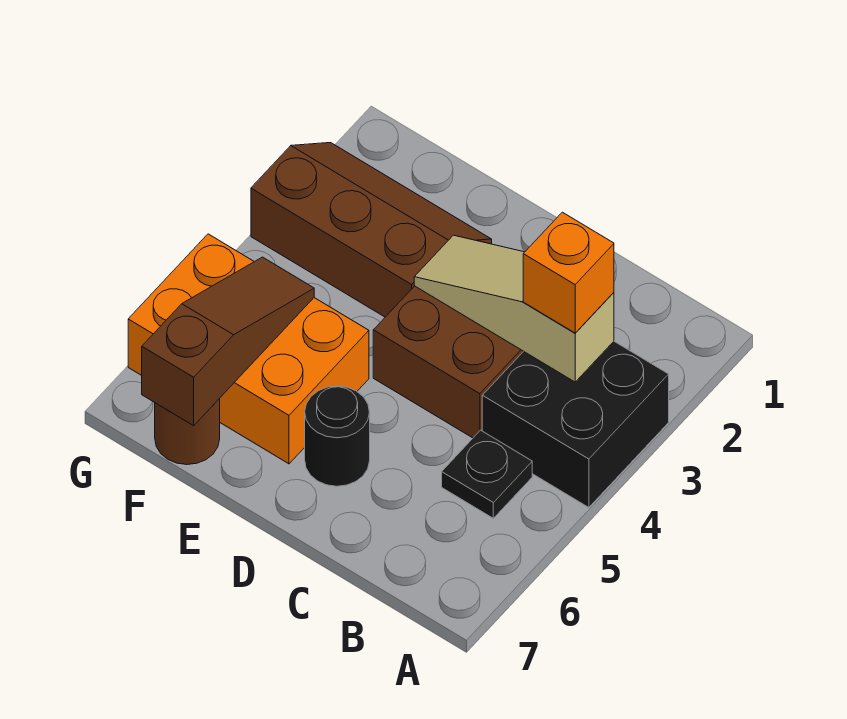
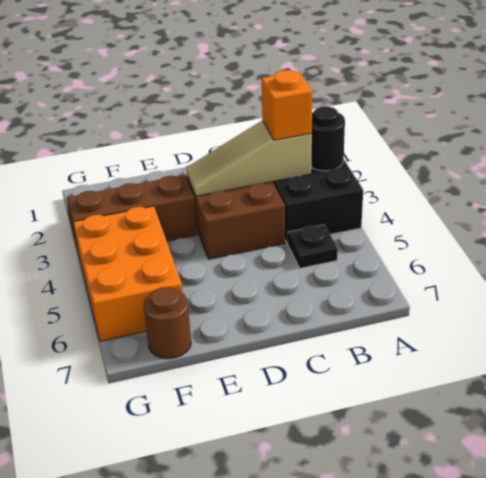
black 1x1 round brick [305,386,370,486] -> black 1x1 round brick moved to [311,106,345,171]
orange 2x3 brick [128,234,369,464] -> orange 2x3 brick turned to [74,206,183,341]
brown 1x3 slope [142,257,314,426] -> none

